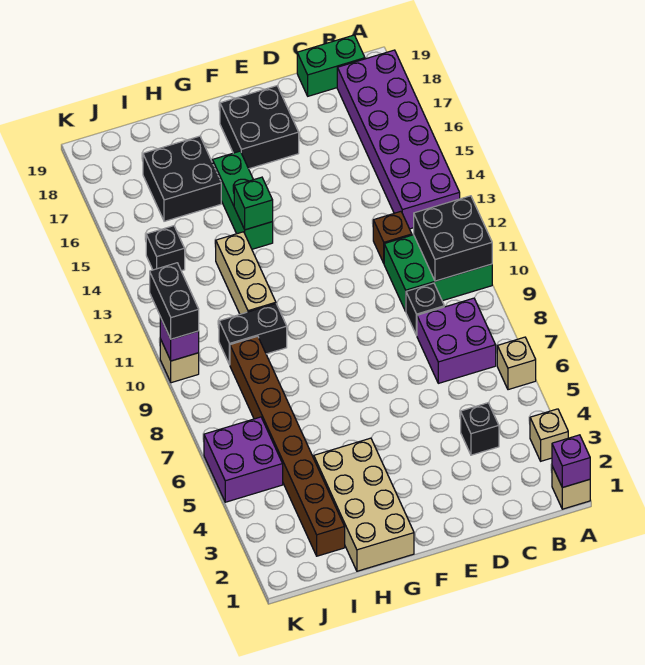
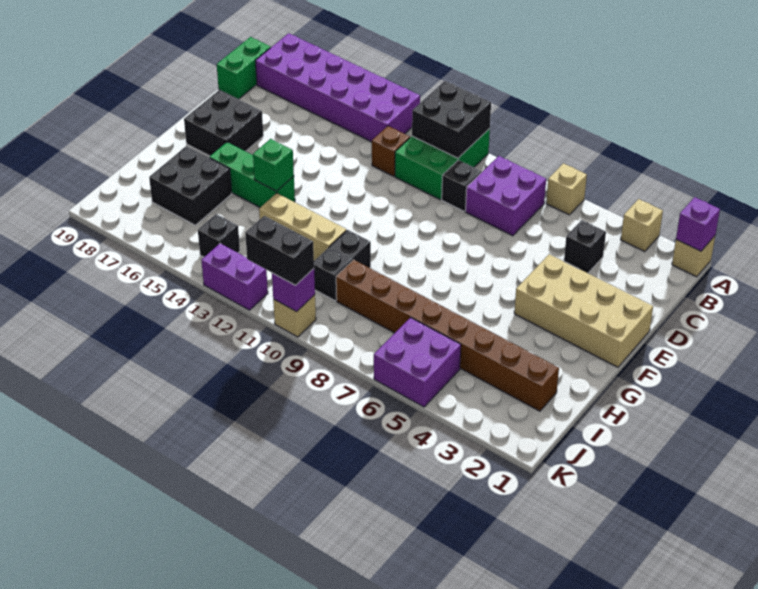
tan 2x4 brick [314,438,414,571] -> tan 2x4 brick moved to [514,254,653,367]
none -> purple 1x2 brick [201,243,268,310]

